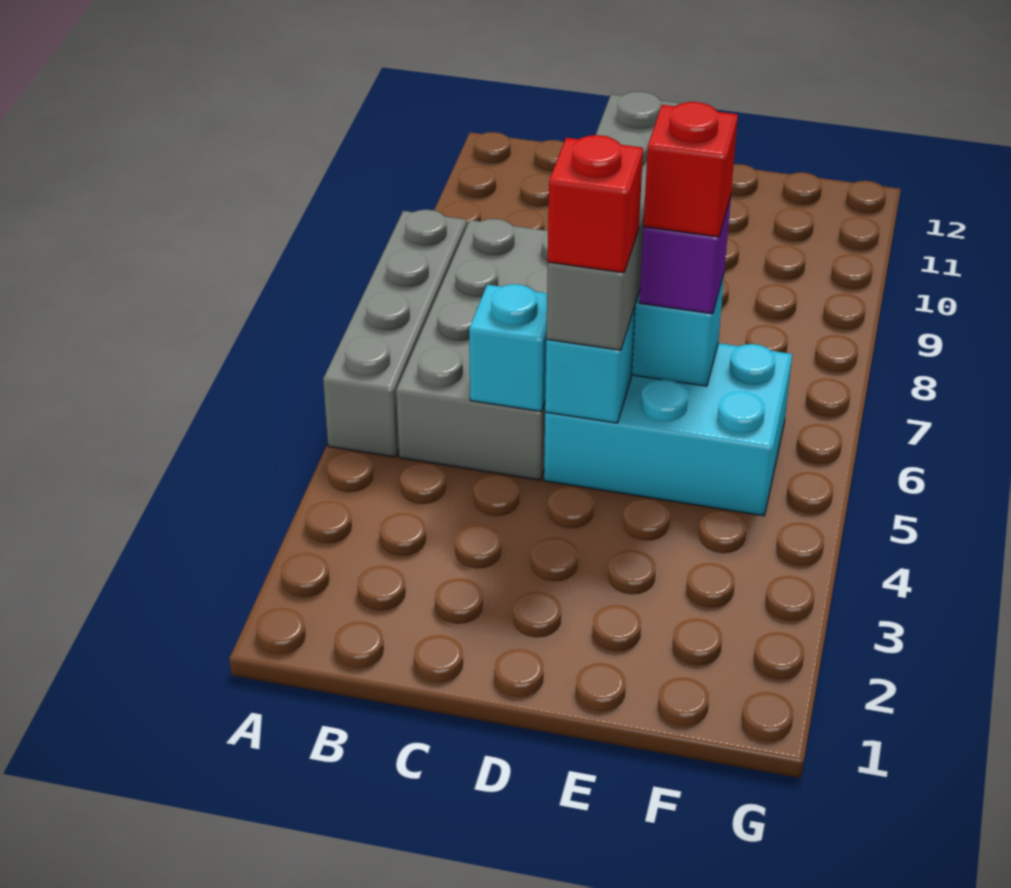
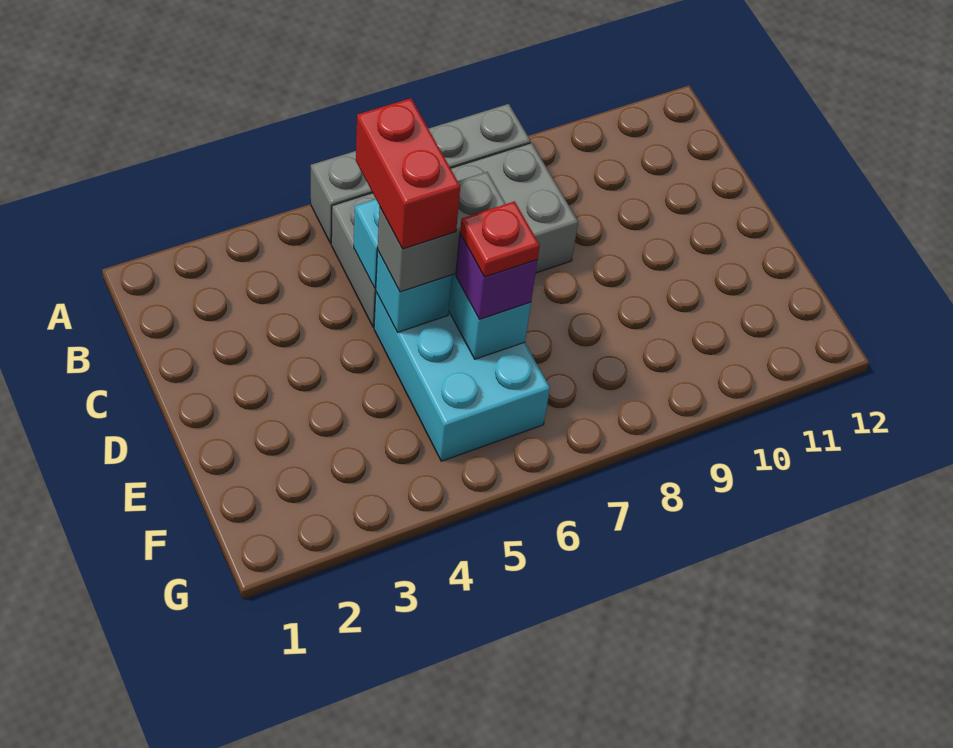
grey 1x4 brick [546,91,680,350] -> grey 1x2 brick [378,172,506,292]
red 1x1 brick [548,135,643,273] -> red 1x2 brick [356,98,460,249]
red 1x1 brick [644,102,738,237] -> red 1x1 plate [460,201,540,277]

